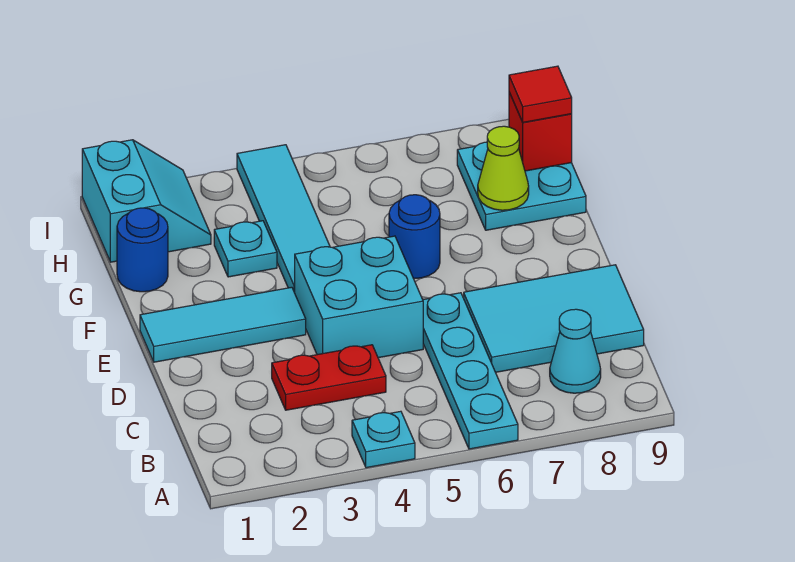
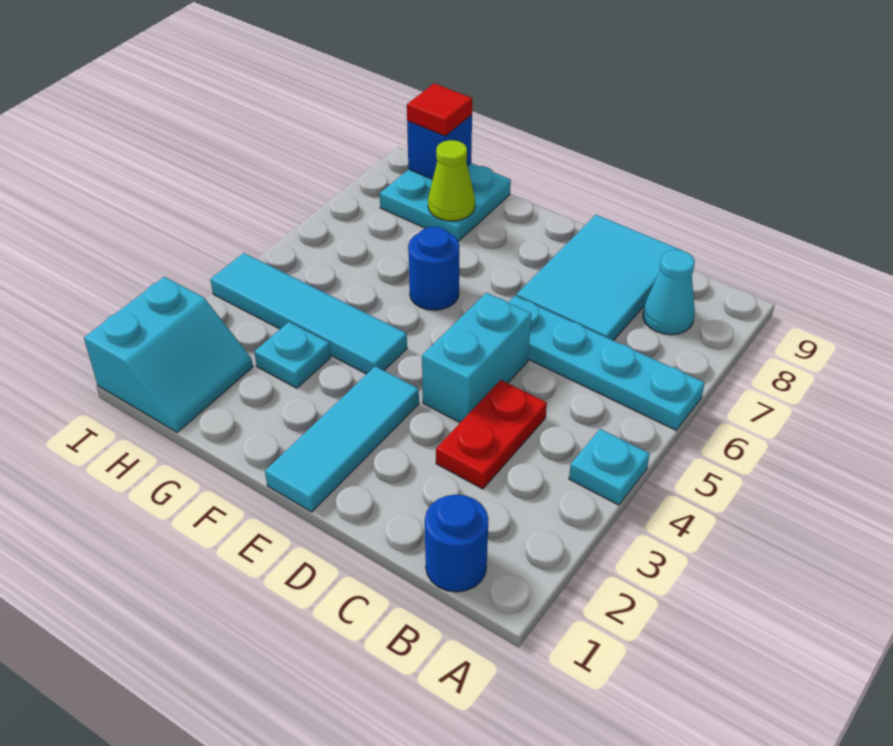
cyan 2x2 brick [295,236,423,358] -> cyan 1x2 brick [422,293,531,422]
blue 1x1 round brick [117,208,168,292] -> blue 1x1 round brick moved to [425,495,488,592]
cyan 2x2 slope [82,140,211,262] -> cyan 2x2 slope turned to [84,277,253,432]
red 1x1 brick [509,92,572,171] -> blue 1x1 brick [407,115,472,179]

